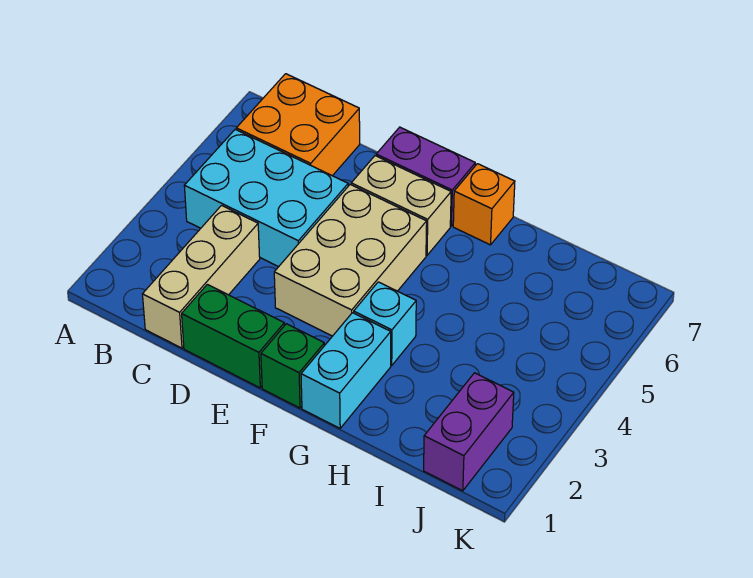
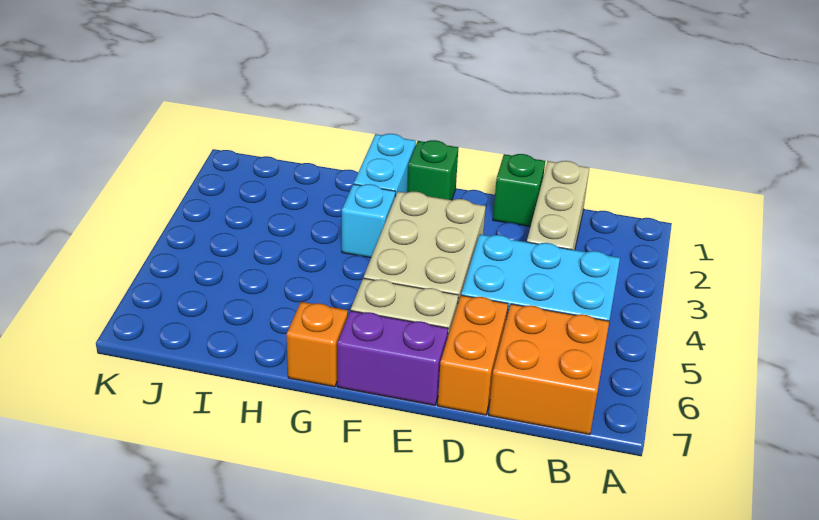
green 1x2 brick [182,284,284,388] -> green 1x1 brick [493,154,545,227]
none -> orange 1x2 brick [438,295,508,415]
purple 1x2 brick [424,373,514,491] -> none

